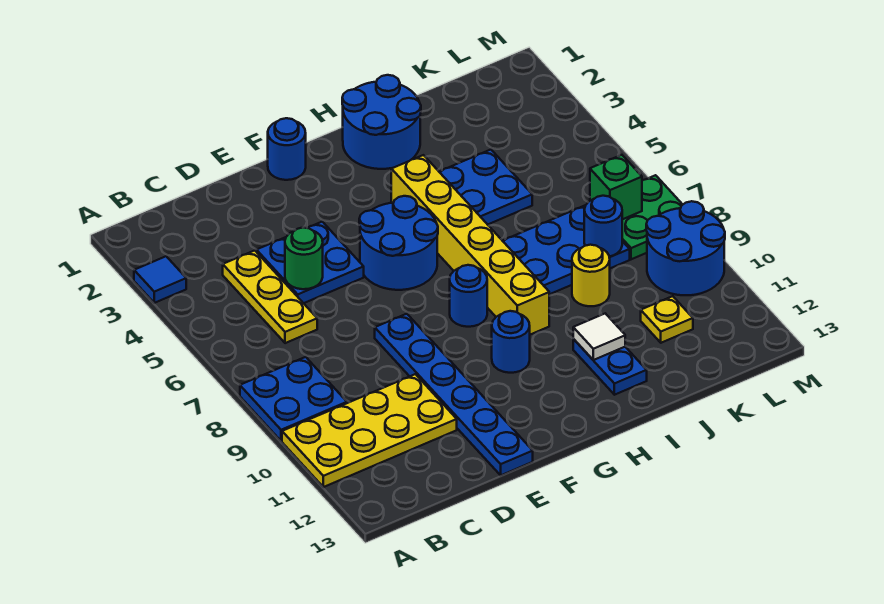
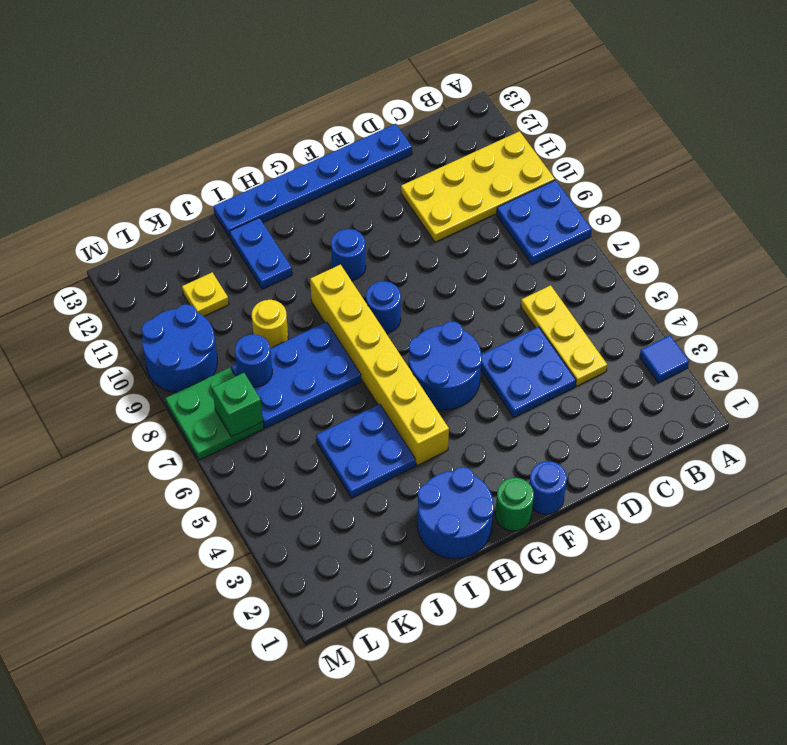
green 1x1 round brick [285,228,323,289] -> green 1x1 round brick moved to [495,478,534,531]
blue 1x6 plate [375,314,533,475] -> blue 1x6 plate turned to [214,124,412,237]
white 1x1 tile [573,313,625,360] -> none

